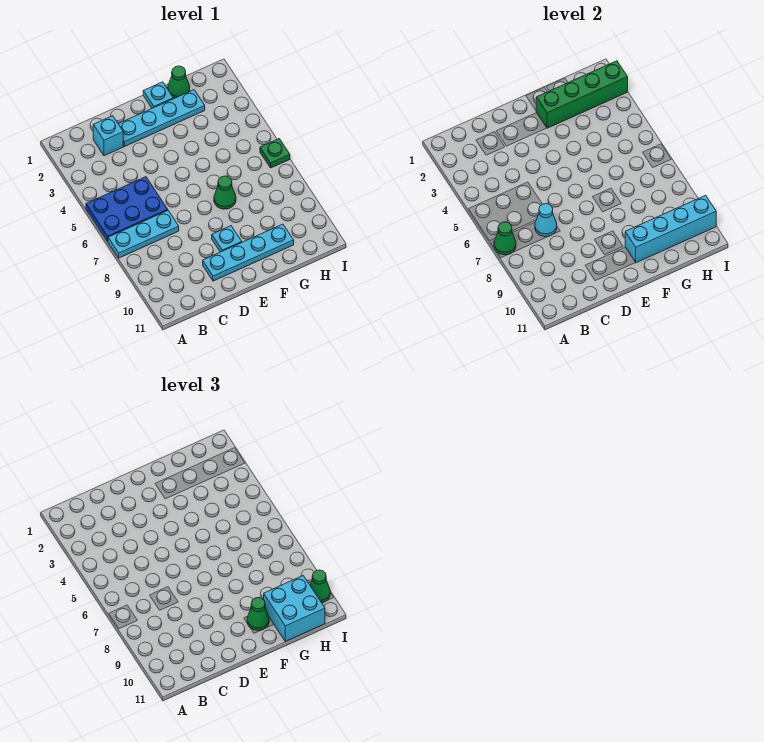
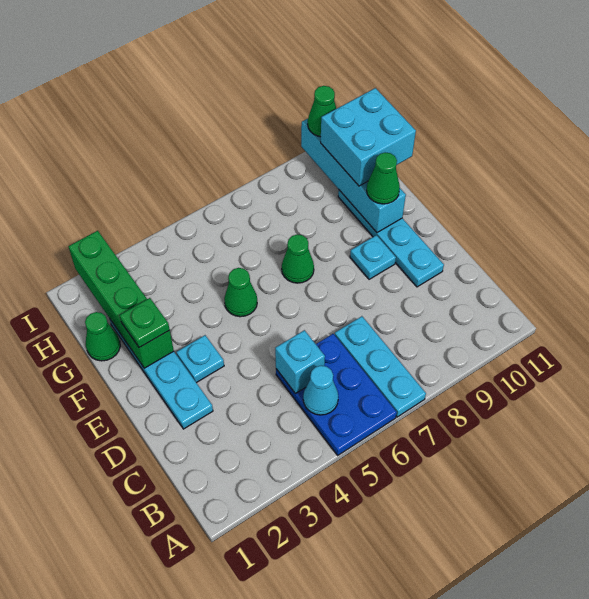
green 1x1 cone [494,222,516,255] -> green 1x1 cone moved to [224,268,257,317]
cyan 1x1 brick [93,116,123,156] -> cyan 1x1 brick moved to [275,330,325,393]
cyan 1x1 cone [535,204,557,237] -> cyan 1x1 cone moved to [303,366,338,415]
cyan 1x1 plate [143,82,173,108] -> cyan 1x1 plate moved to [176,335,224,383]
green 1x1 plate [260,139,290,168] -> green 1x1 plate moved to [120,298,170,348]

